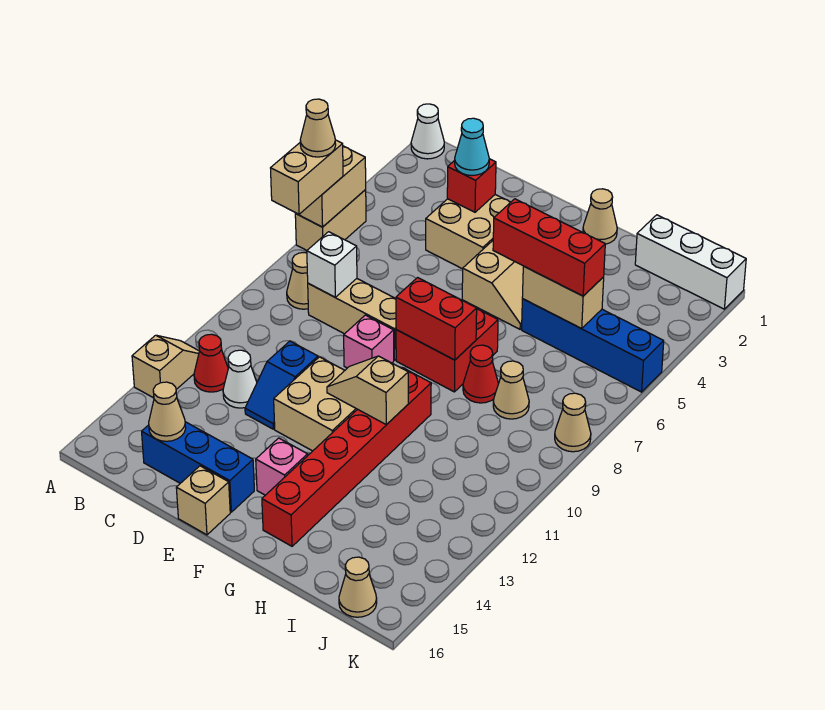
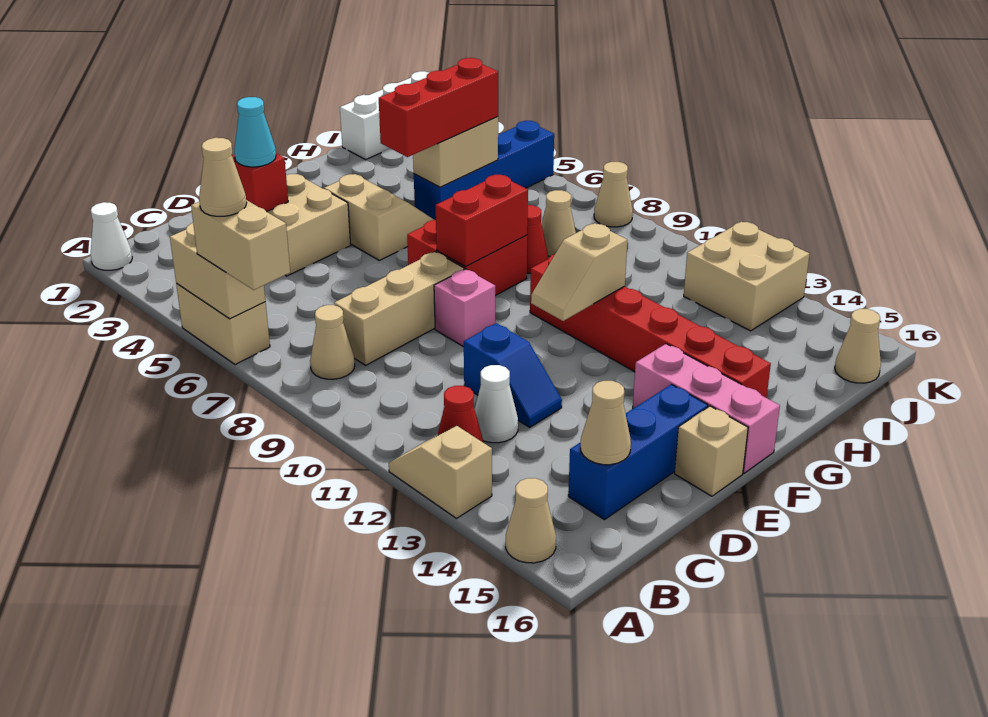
white 1x1 brick [307,232,357,297] -> none
tan 2x2 brick [274,357,357,451] -> tan 2x2 brick moved to [684,222,810,331]
pink 1x1 brick [256,438,308,495] -> pink 1x3 brick [633,344,780,473]
tan 1x1 cone [583,189,617,244] -> tan 1x1 cone moved to [506,478,556,563]

